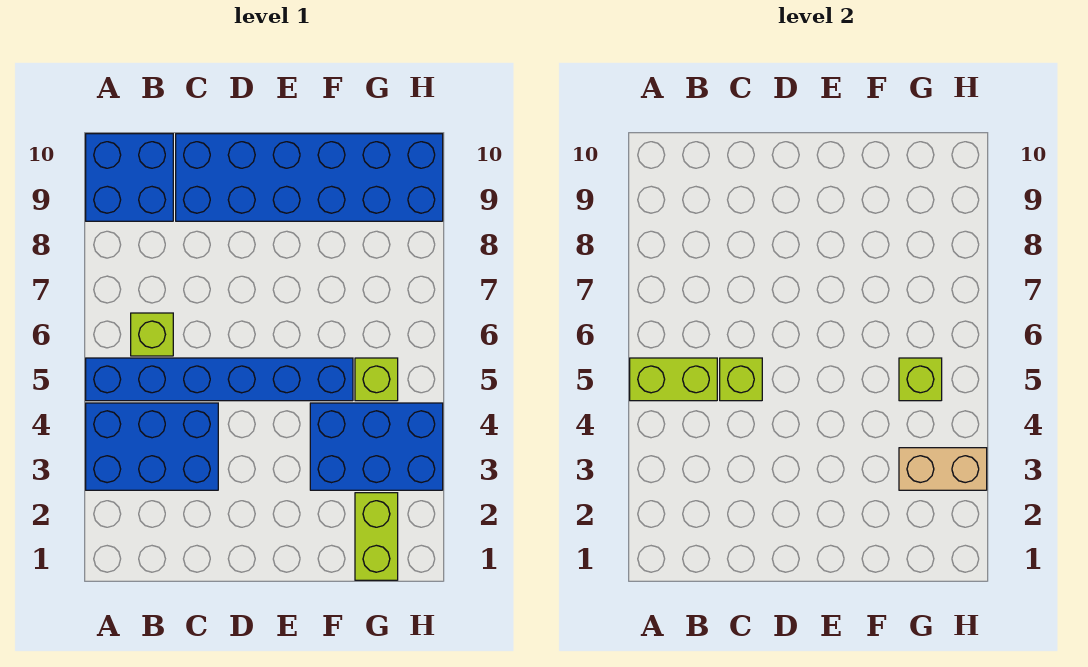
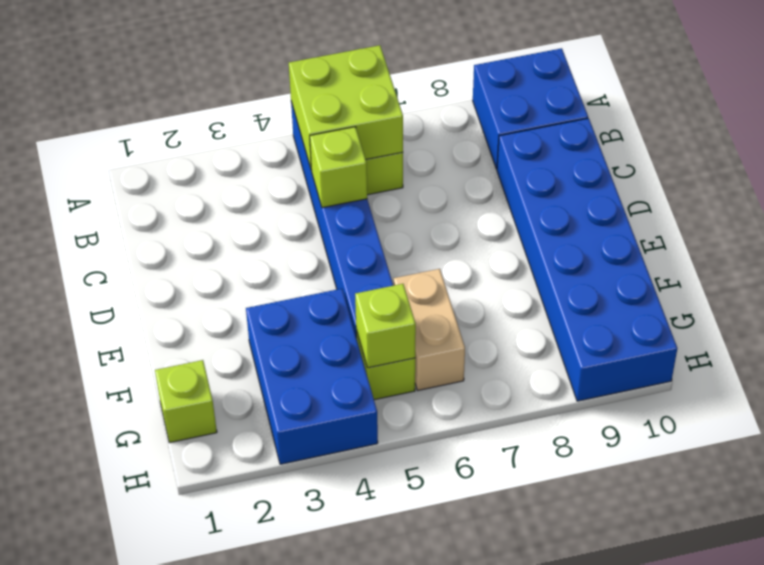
blue 2x3 brick [86,403,218,490] -> none
lime 1x2 brick [630,358,717,401] -> lime 2x2 brick [289,45,403,168]
lime 1x2 brick [355,493,398,580] -> lime 1x1 brick [155,360,217,443]
tan 1x2 brick [899,448,987,490] -> tan 1x2 brick moved to [394,269,465,390]

